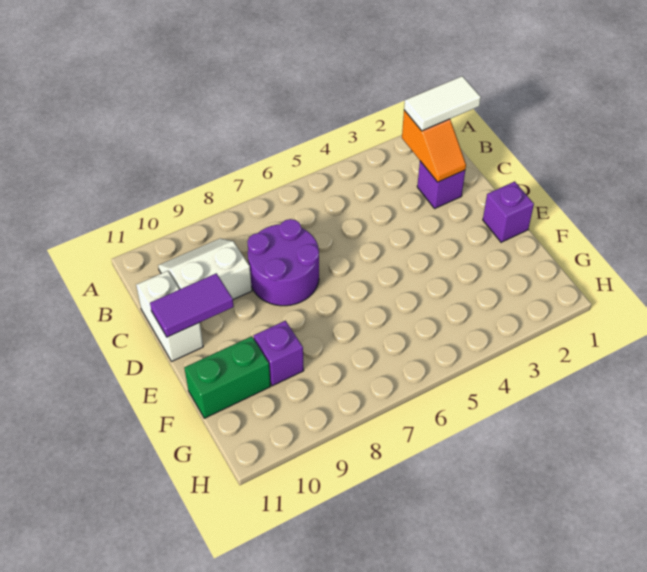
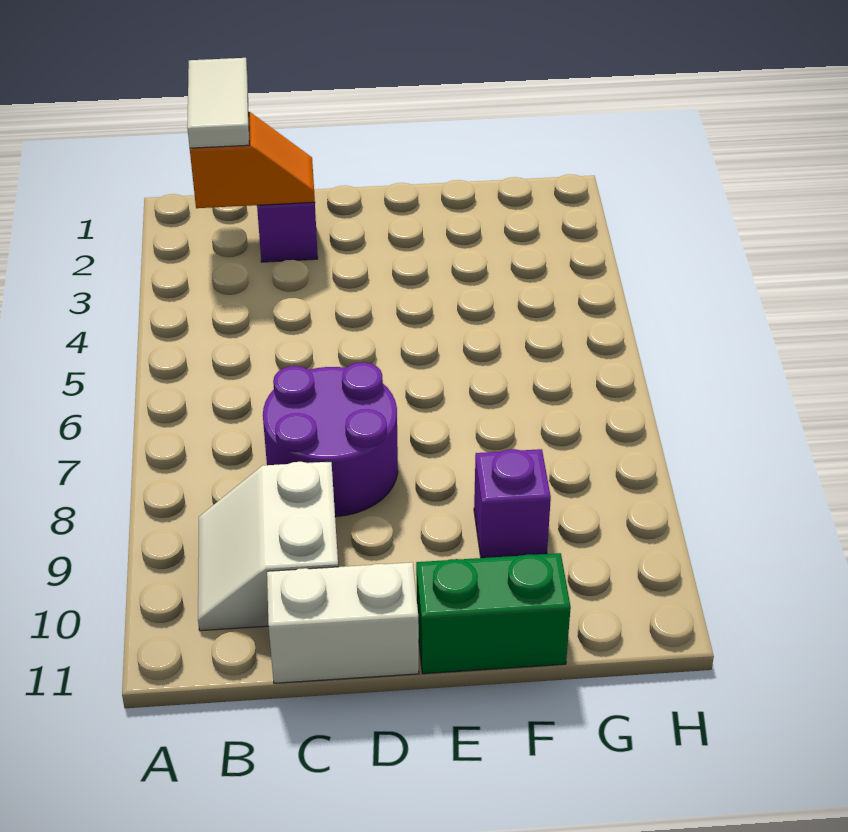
purple 1x2 tile [150,273,234,337] -> none
purple 1x1 brick [483,181,534,242] -> none
green 1x2 brick [184,336,271,418] -> green 1x2 brick turned to [416,553,571,674]

